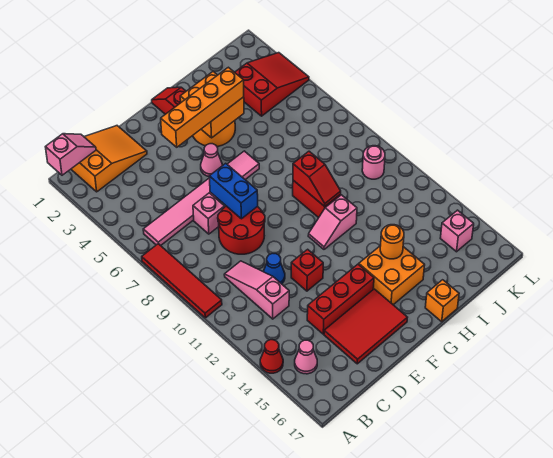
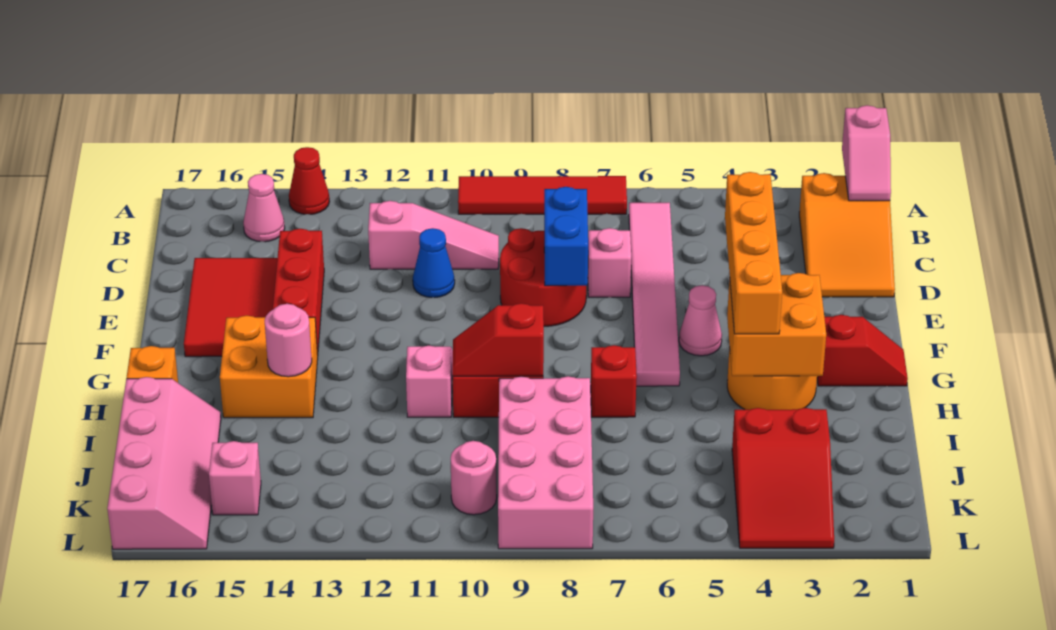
blue 1x2 brick [209,163,258,219] -> blue 1x2 brick turned to [544,187,588,286]
red 1x1 brick [291,249,323,291] -> red 1x1 brick moved to [591,345,637,417]
orange 1x1 round brick [380,225,404,259] -> pink 1x1 round brick [265,304,312,377]
none -> pink 2x4 brick [498,376,593,549]
none -> pink 2x4 slope [107,377,221,549]

